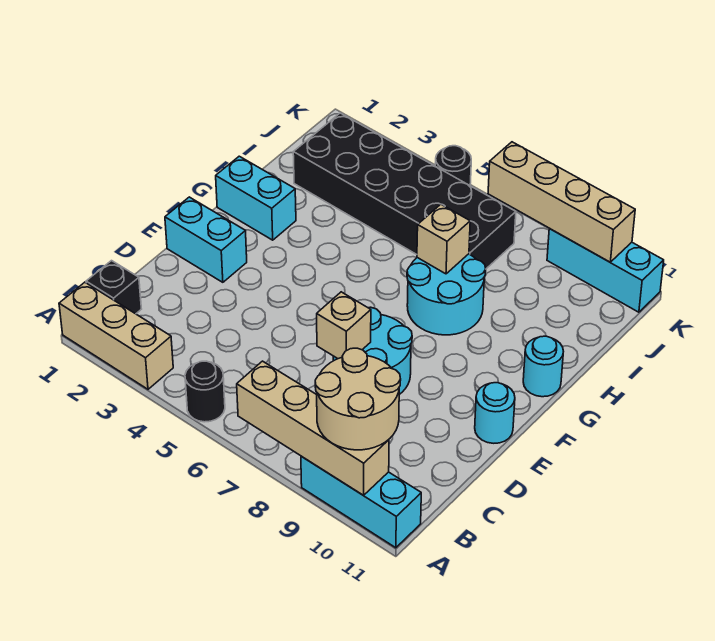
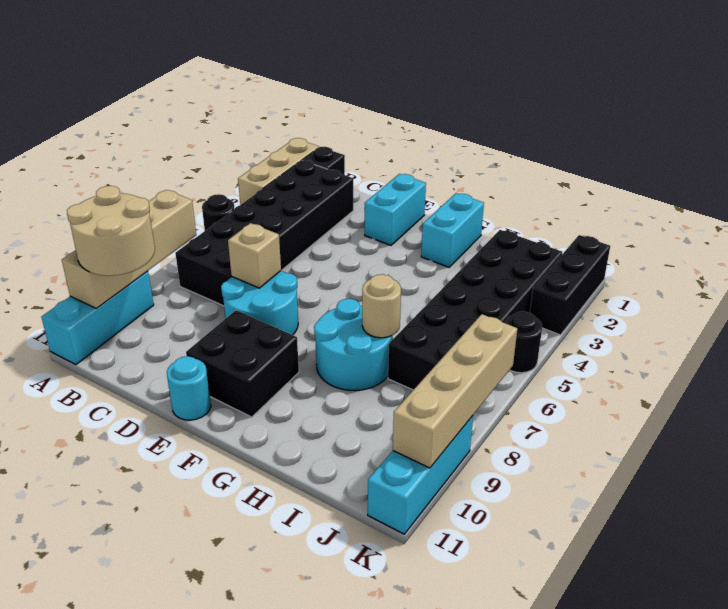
none -> black 2x6 brick [175,160,353,306]
none -> black 2x2 brick [186,310,299,417]
cyan 1x1 round brick [523,336,564,397] -> none
tan 1x1 brick [417,204,470,274] -> tan 1x1 round brick [362,274,401,338]
none -> black 1x3 brick [530,235,610,335]

